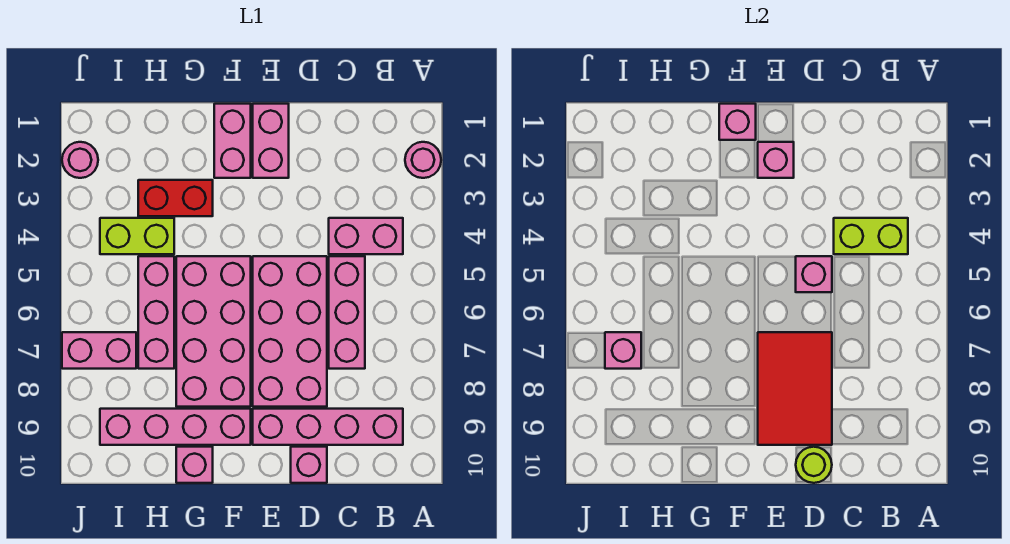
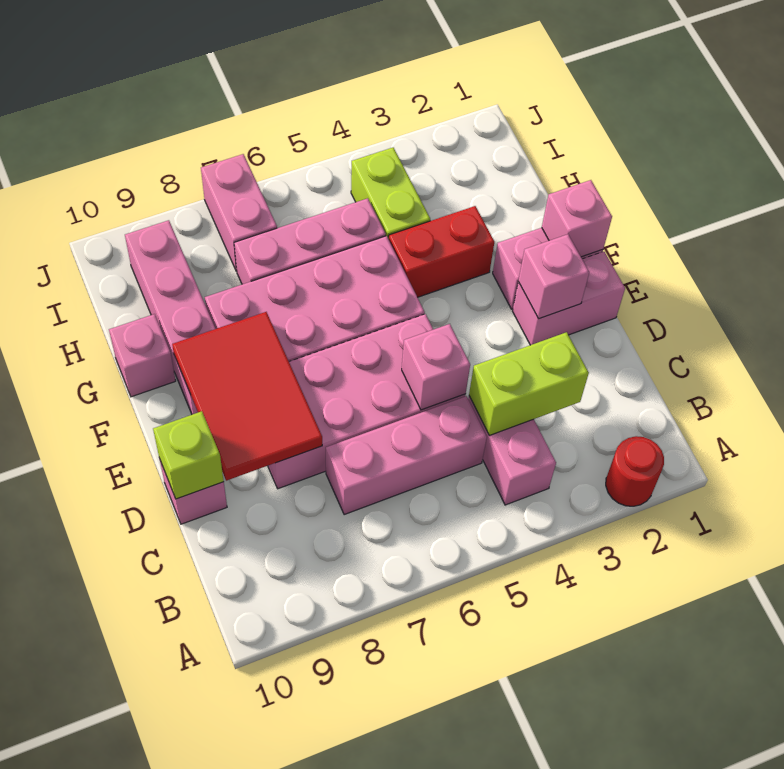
pink 1x1 round brick [405,142,441,178] -> red 1x1 round brick [606,436,664,506]
lime 1x2 brick [834,218,908,254] -> lime 1x2 brick turned to [469,332,589,435]
pink 1x4 brick [253,409,403,445] -> none
red 2x3 tile [758,332,832,445] -> red 2x3 tile turned to [172,312,322,481]
lime 1x1 round brick [796,447,832,483] -> lime 1x1 brick [153,411,224,499]
red 1x2 brick [138,180,213,216] -> red 1x2 brick turned to [389,206,494,297]
pink 1x1 brick [605,332,641,369] -> none
pink 1x1 round brick [62,142,98,178] -> none

